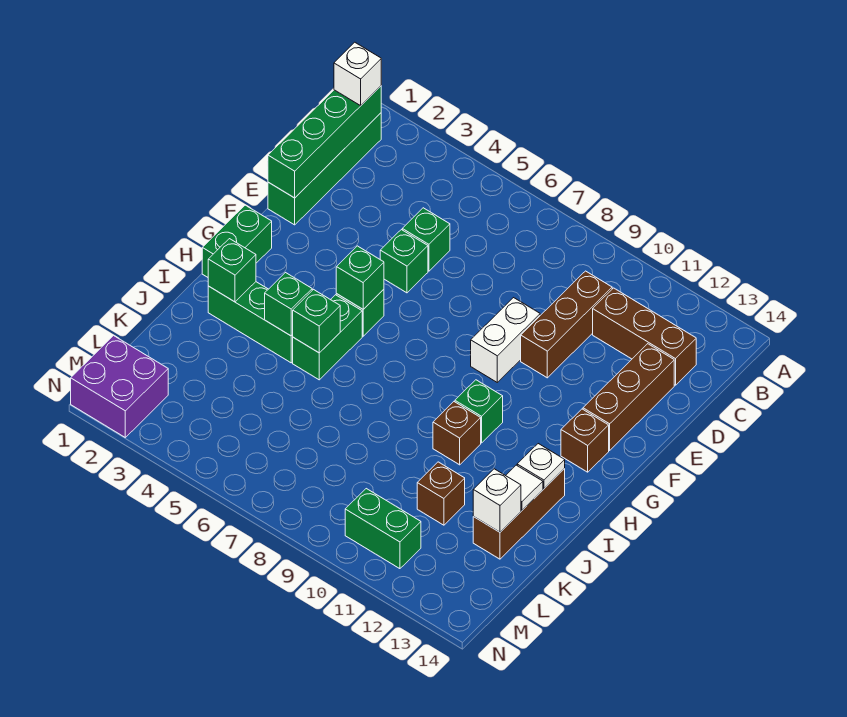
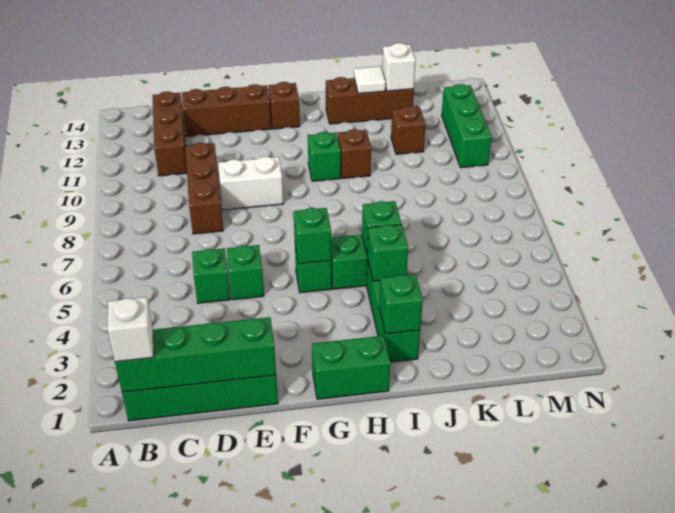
brown 1x3 brick [521,271,612,378] -> brown 1x3 brick turned to [185,143,223,234]
white 1x1 plate [517,444,565,489] -> none
purple 2x2 brick [71,336,168,437] -> none
green 1x2 brick [345,489,421,569] -> green 1x3 brick [442,84,492,168]

